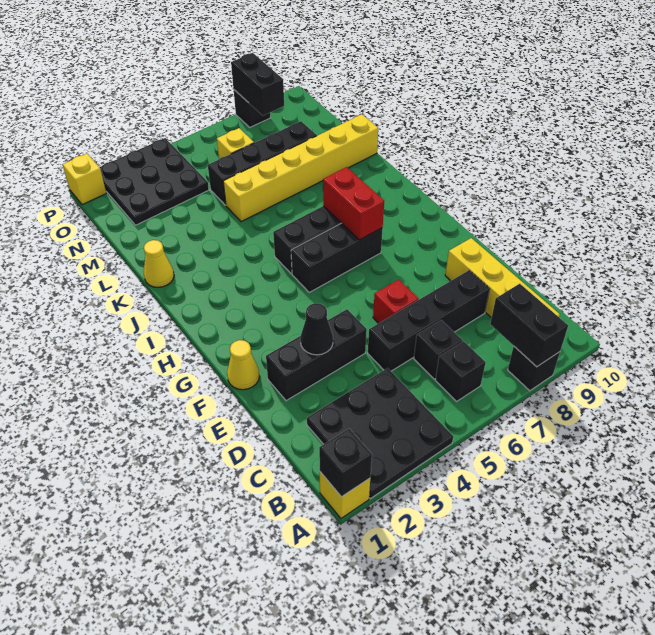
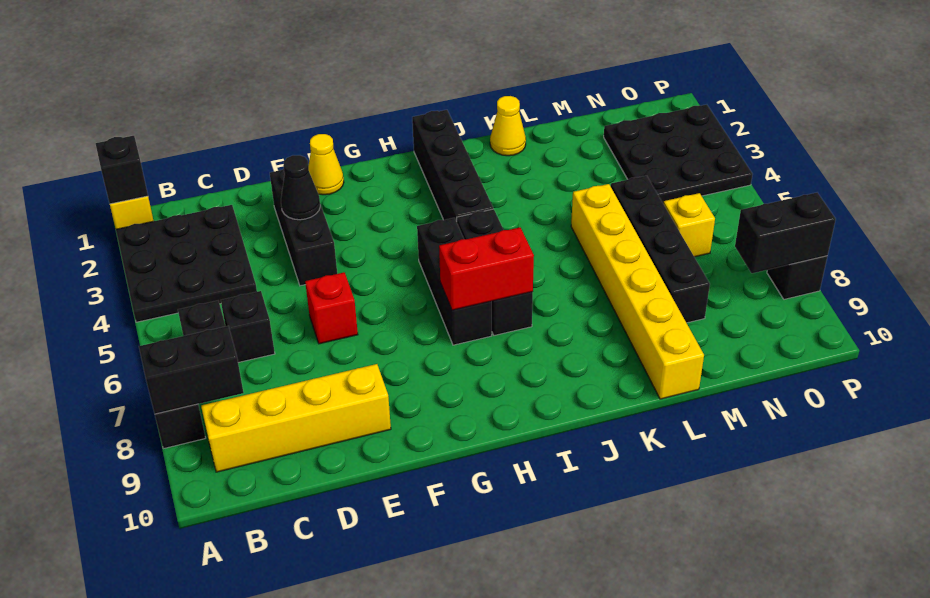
black 1x4 brick [368,270,490,371] -> black 1x4 brick moved to [412,110,493,221]
yellow 1x1 brick [63,154,106,205] -> none

